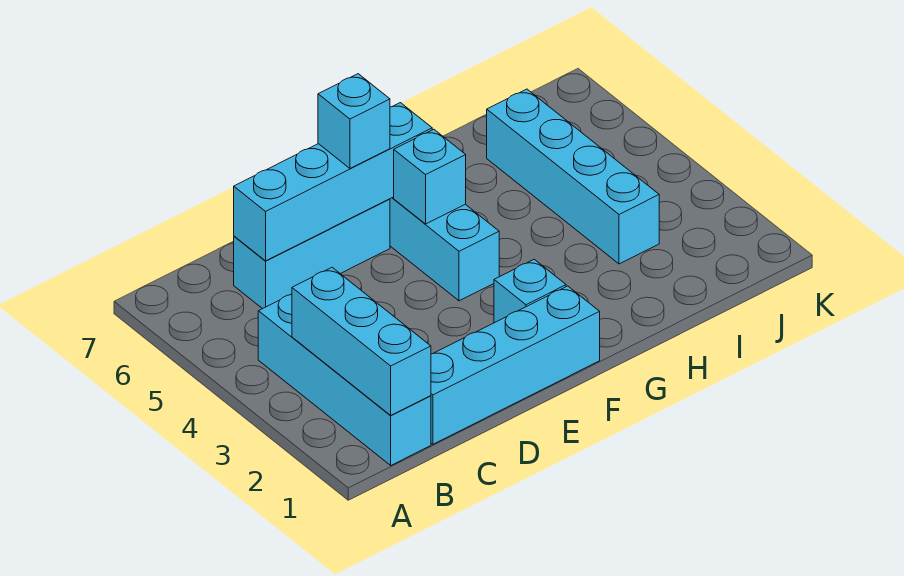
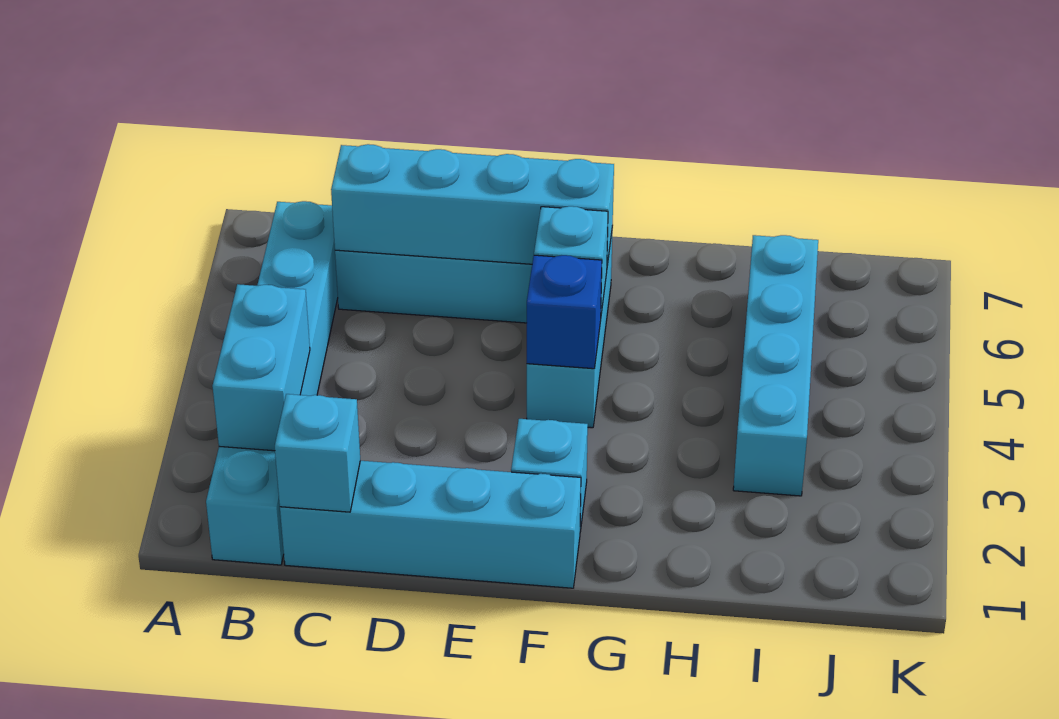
cyan 1x4 brick [258,294,431,465] -> cyan 1x6 brick [206,201,338,565]
cyan 1x3 brick [292,268,431,416] -> cyan 1x2 brick [212,284,310,451]
cyan 1x1 brick [318,74,390,168] -> cyan 1x1 brick moved to [275,394,360,512]
none -> blue 1x1 brick [527,255,602,369]

